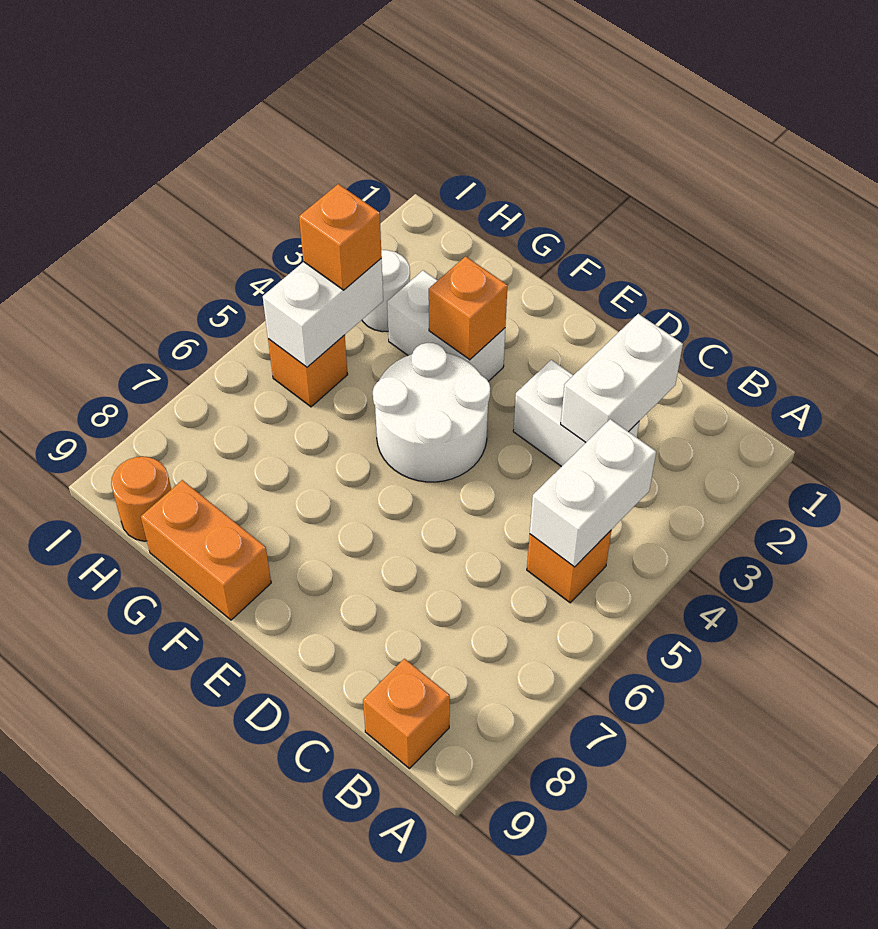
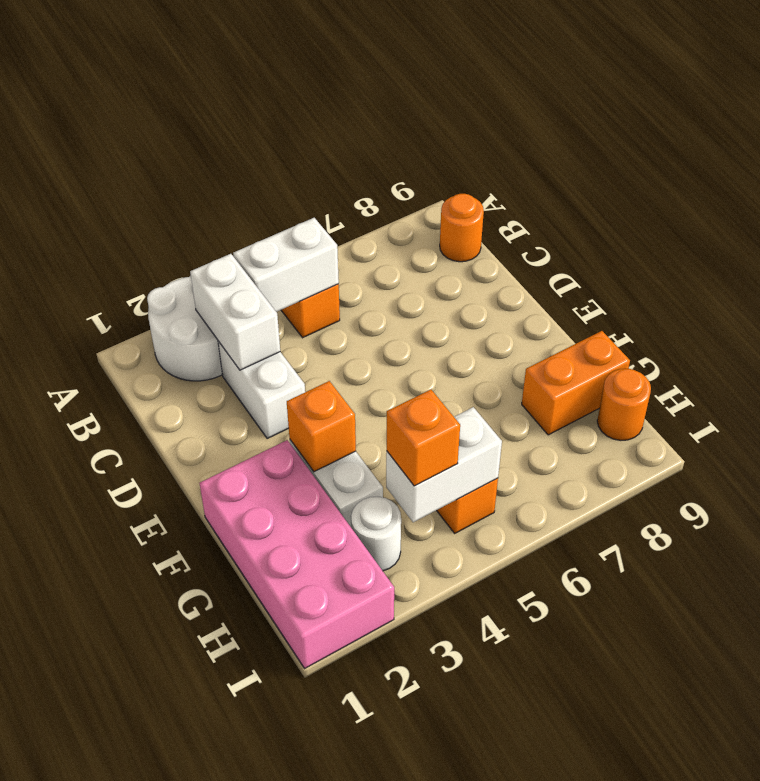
orange 1x1 brick [363,659,450,769] -> orange 1x1 round brick [440,194,484,262]
white 1x2 brick [561,314,683,442] -> white 1x2 brick turned to [190,254,280,370]
white 2x2 round brick [373,343,490,482] -> white 2x2 round brick moved to [147,276,223,381]
none -> pink 2x4 brick [200,440,394,668]
orange 1x2 brick [141,480,271,620] -> orange 1x2 brick turned to [522,331,630,435]

